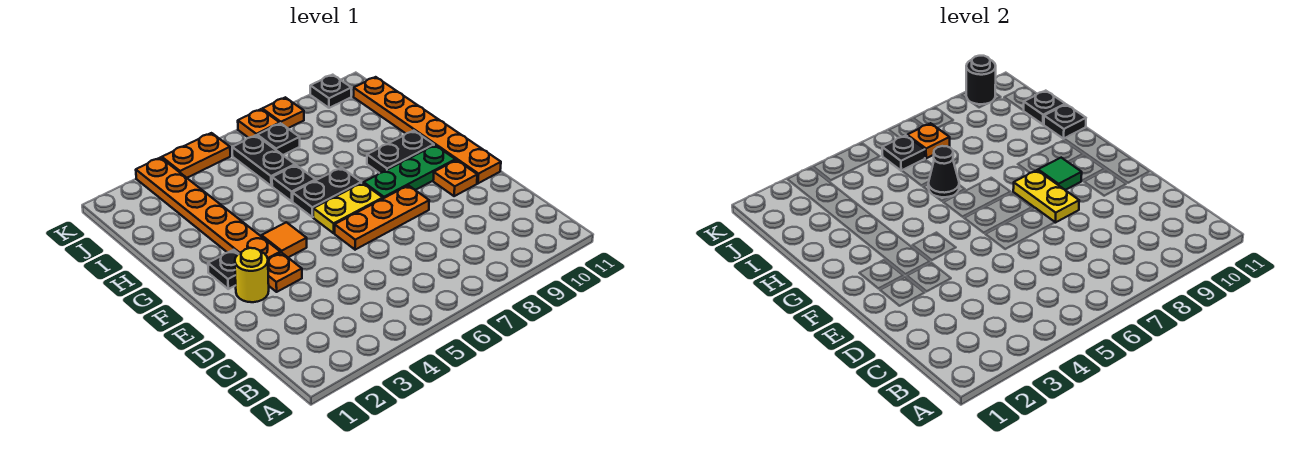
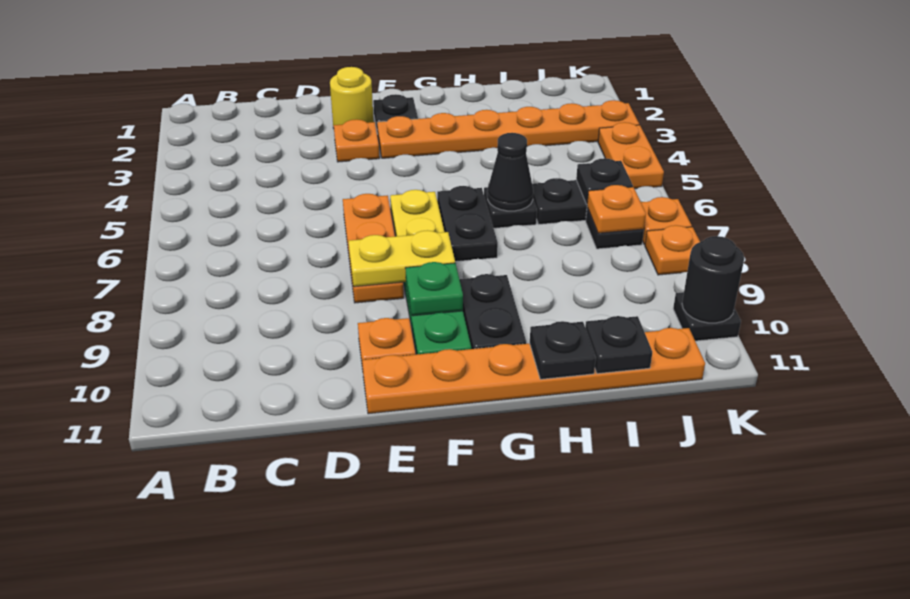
orange 1x1 tile [261,222,307,257] -> none
green 1x1 tile [1038,158,1082,190] -> green 1x1 plate [406,262,463,316]

